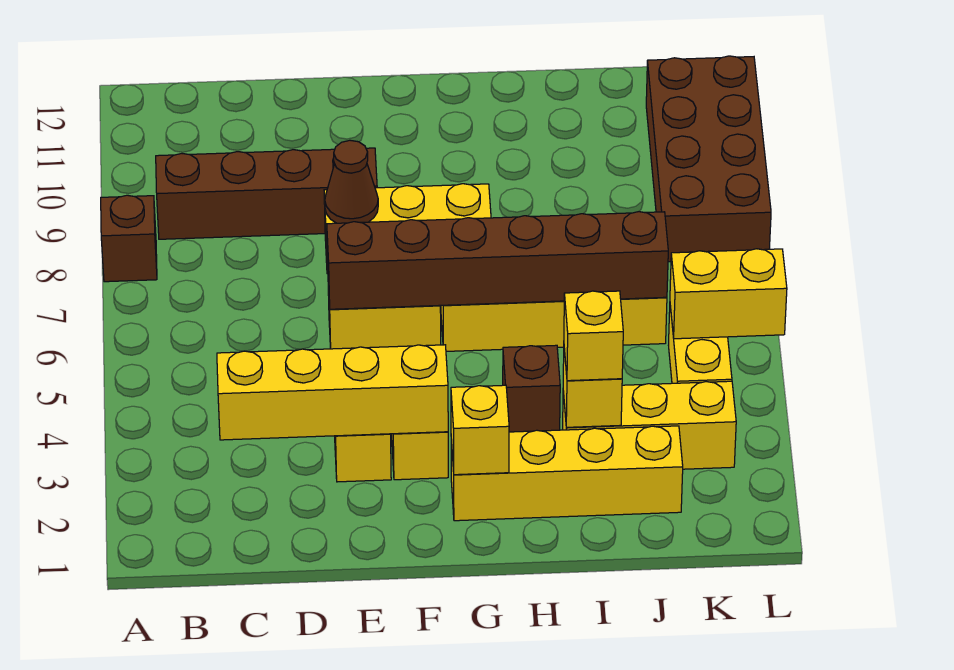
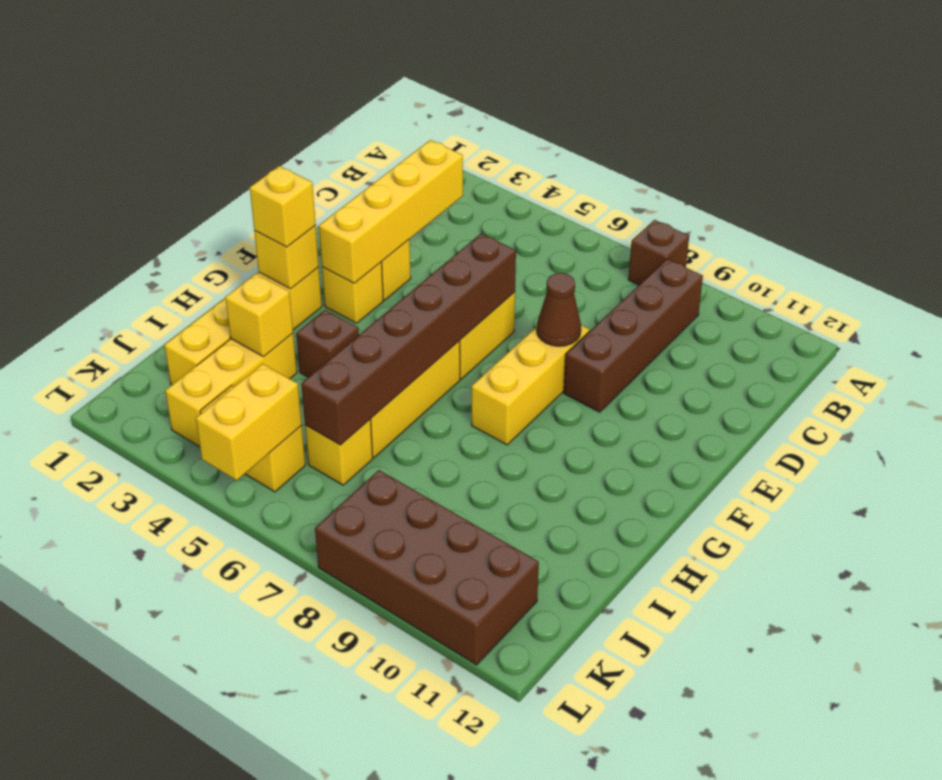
yellow 1x1 brick [564,291,623,381] -> yellow 1x1 brick moved to [250,166,316,247]

